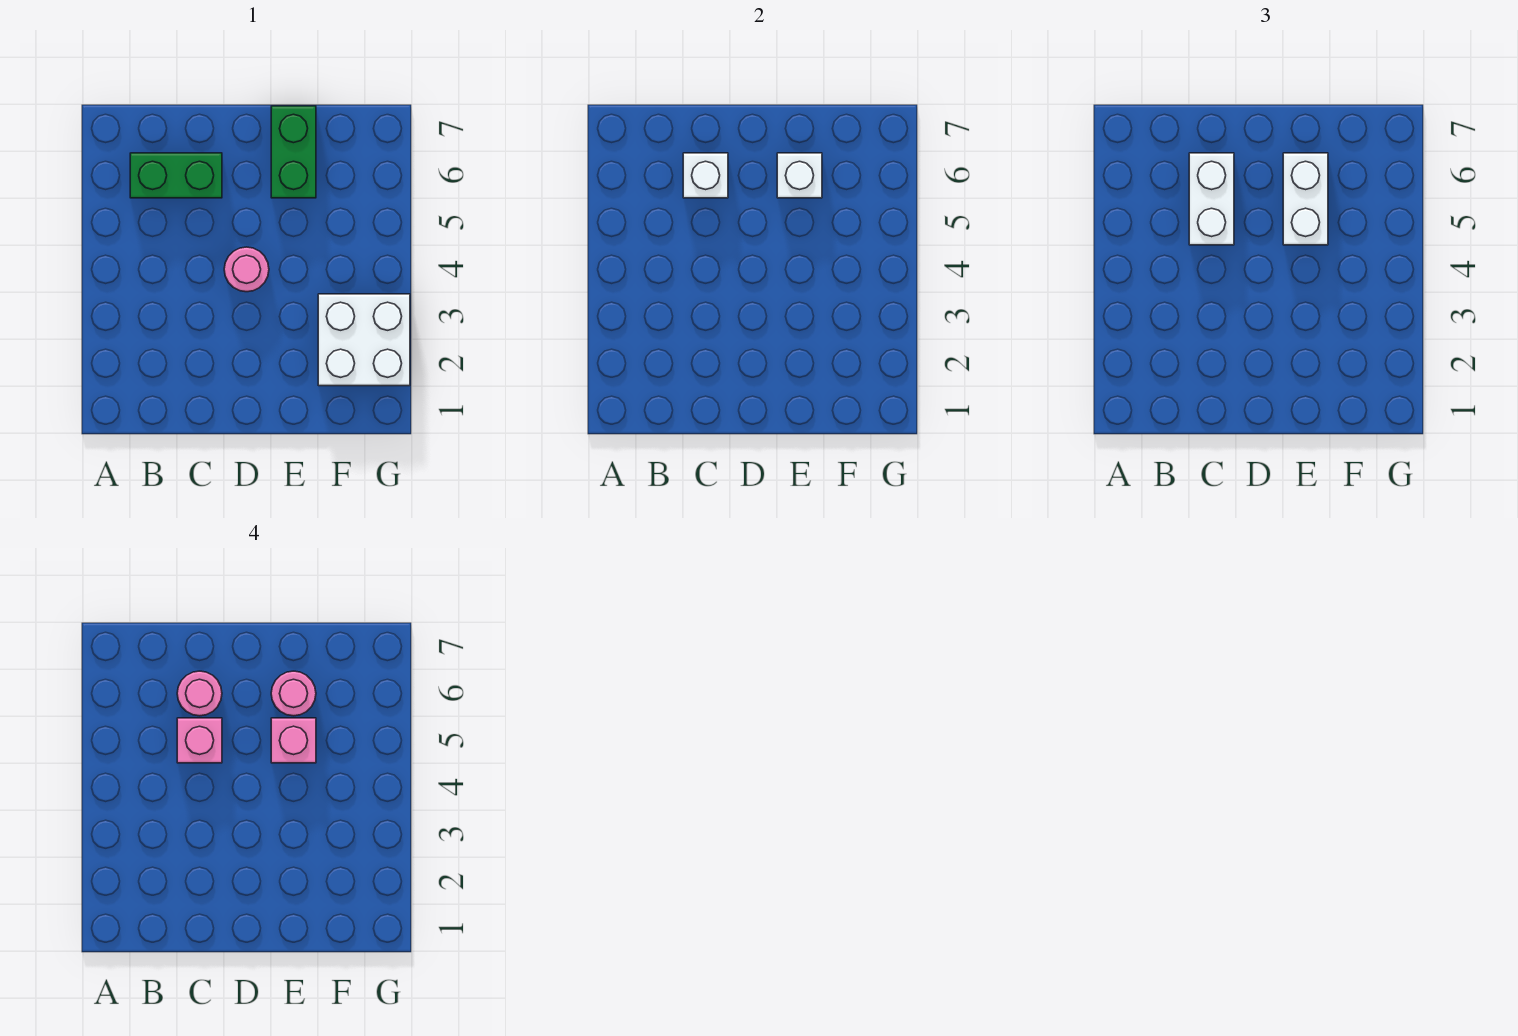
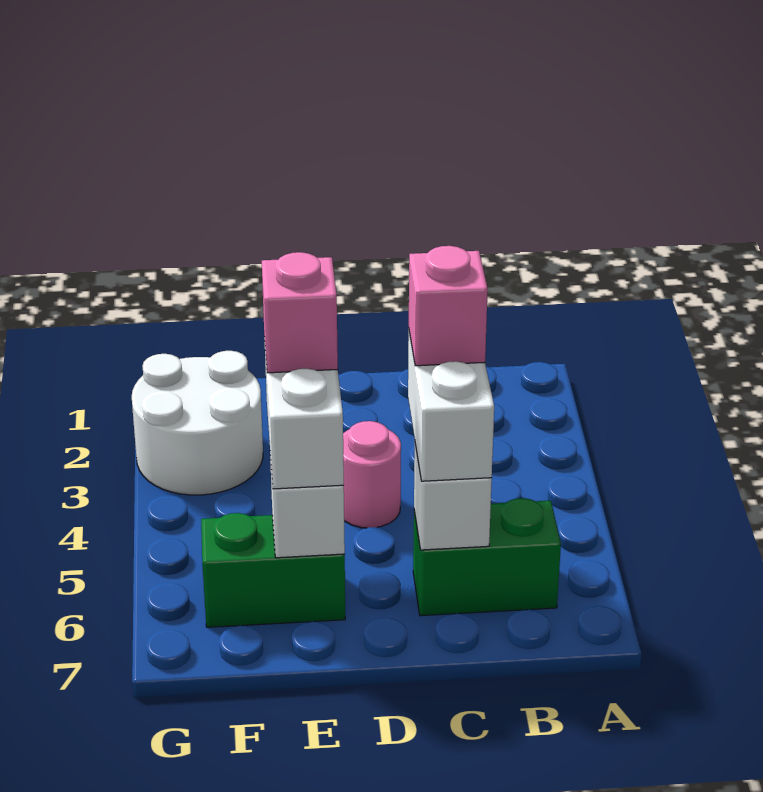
pink 1x1 round brick [177,671,222,716] -> none
green 1x2 brick [271,106,316,198] -> green 1x2 brick turned to [201,513,345,627]
pink 1x1 round brick [271,671,316,716] -> none
white 2x2 brick [318,294,410,386] -> white 2x2 round brick [132,351,263,495]

